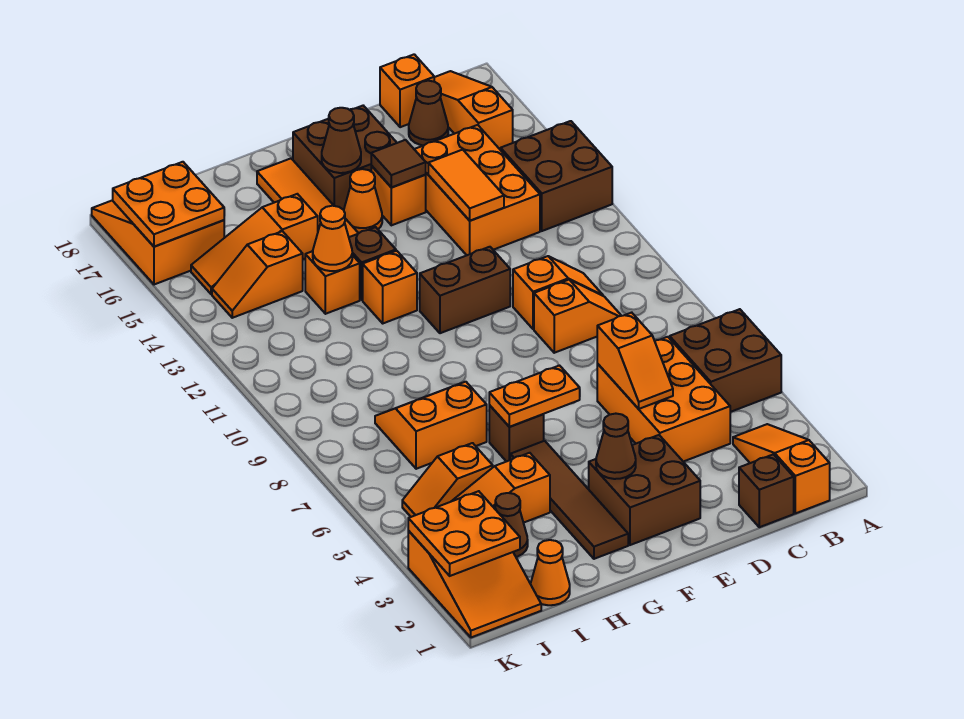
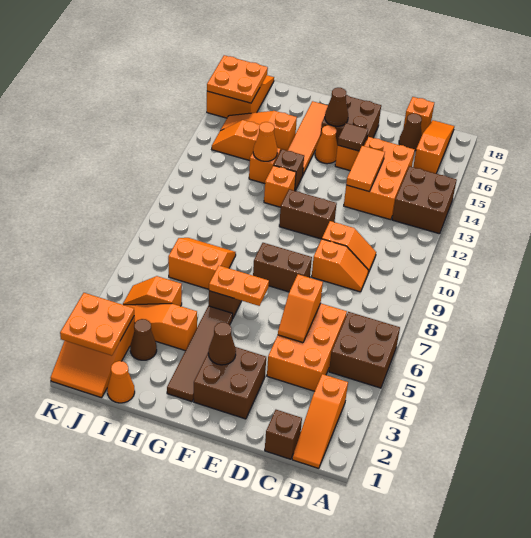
orange 1x3 slope [733,424,830,513] -> orange 1x3 slope turned to [292,374,348,468]
none -> brown 1x2 brick [253,243,312,292]

